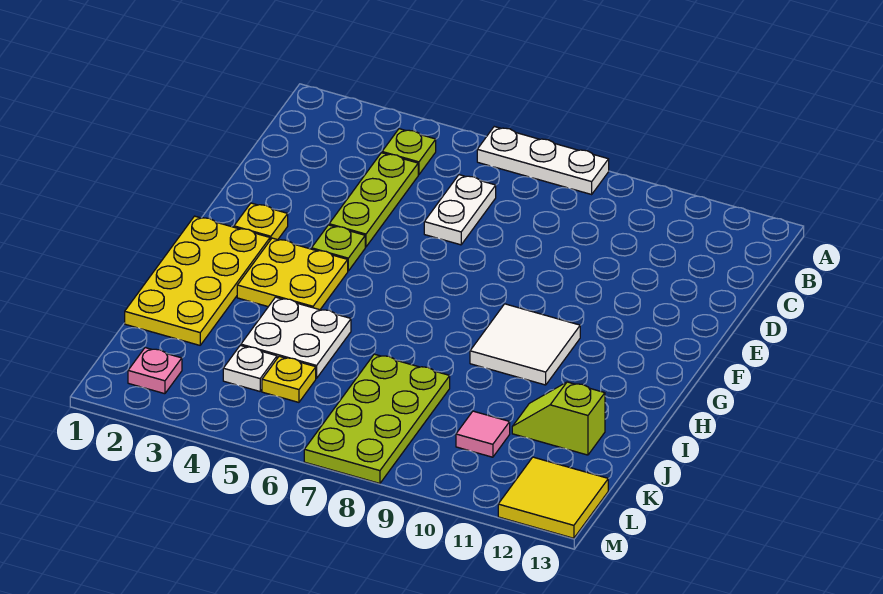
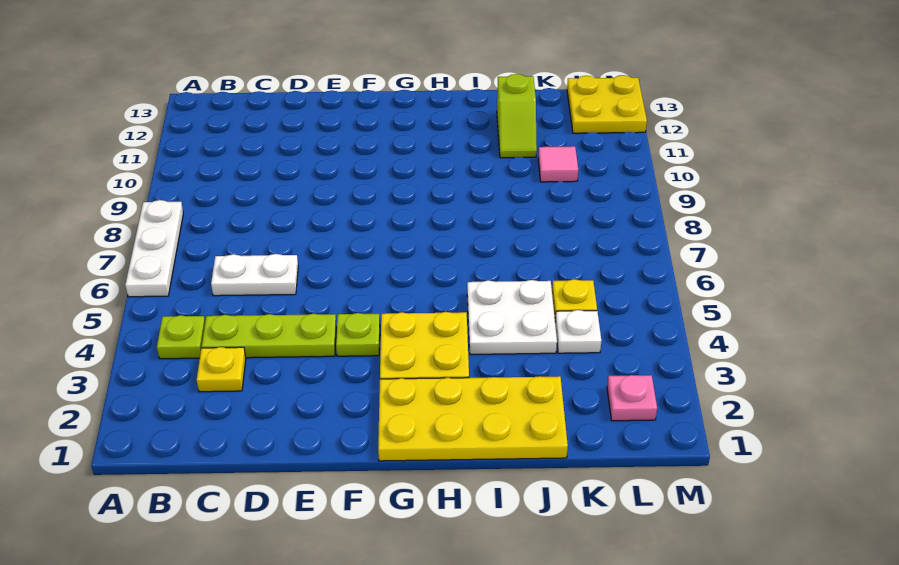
yellow 1x1 plate [234,203,288,240] -> yellow 1x1 plate moved to [197,347,246,392]
white 2x2 tile [470,304,580,385] -> none
lime 2x4 plate [304,354,450,483] -> none
yellow 2x2 tile [498,457,608,538] -> yellow 2x2 plate [567,75,647,133]

